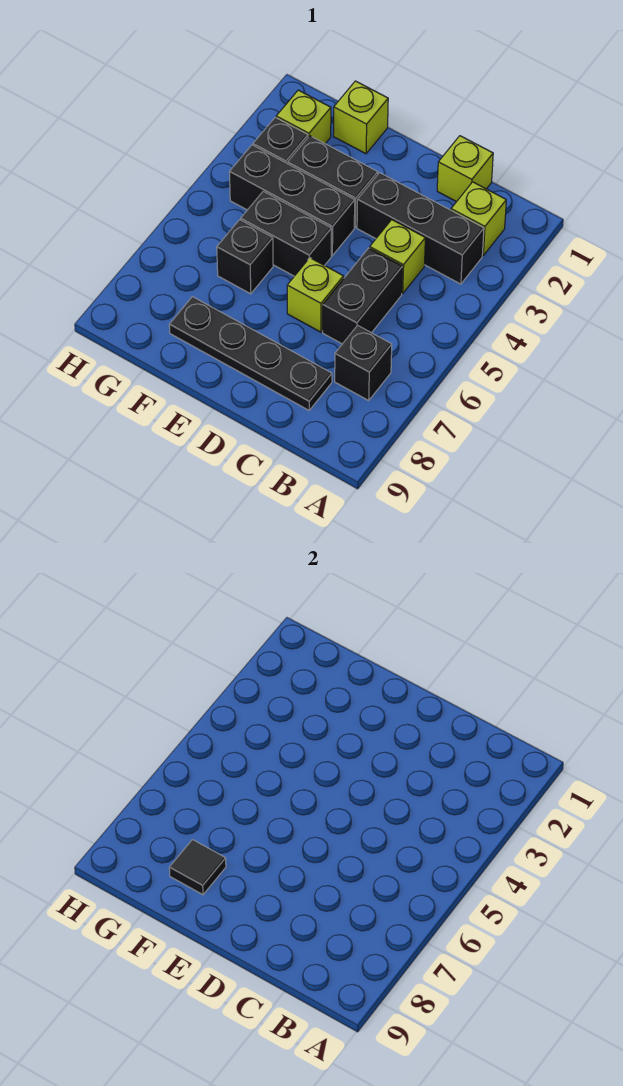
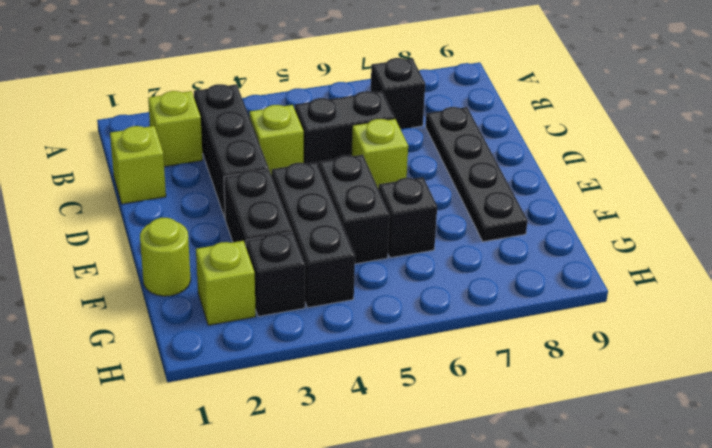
lime 1x1 brick [333,81,388,154] -> lime 1x1 round brick [140,218,191,296]
black 1x1 tile [169,840,226,895] -> none

